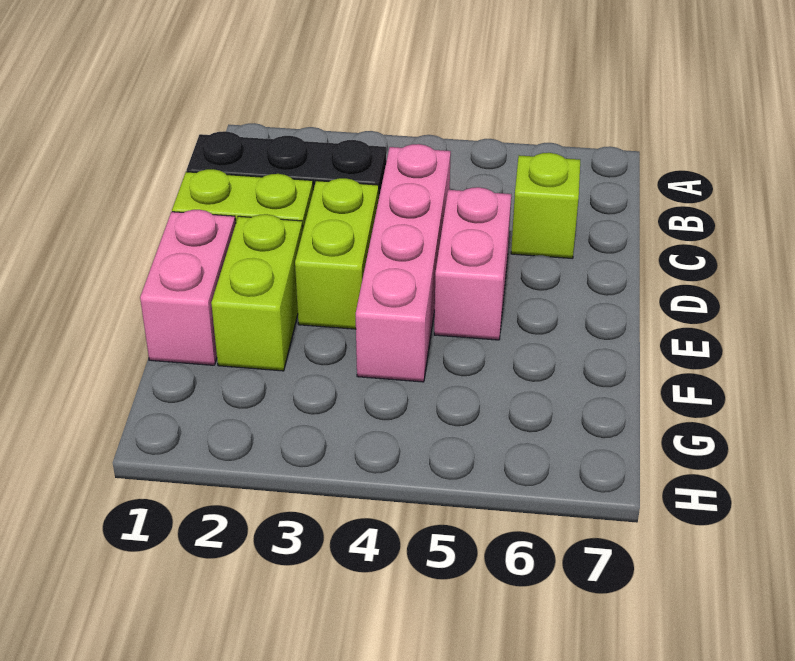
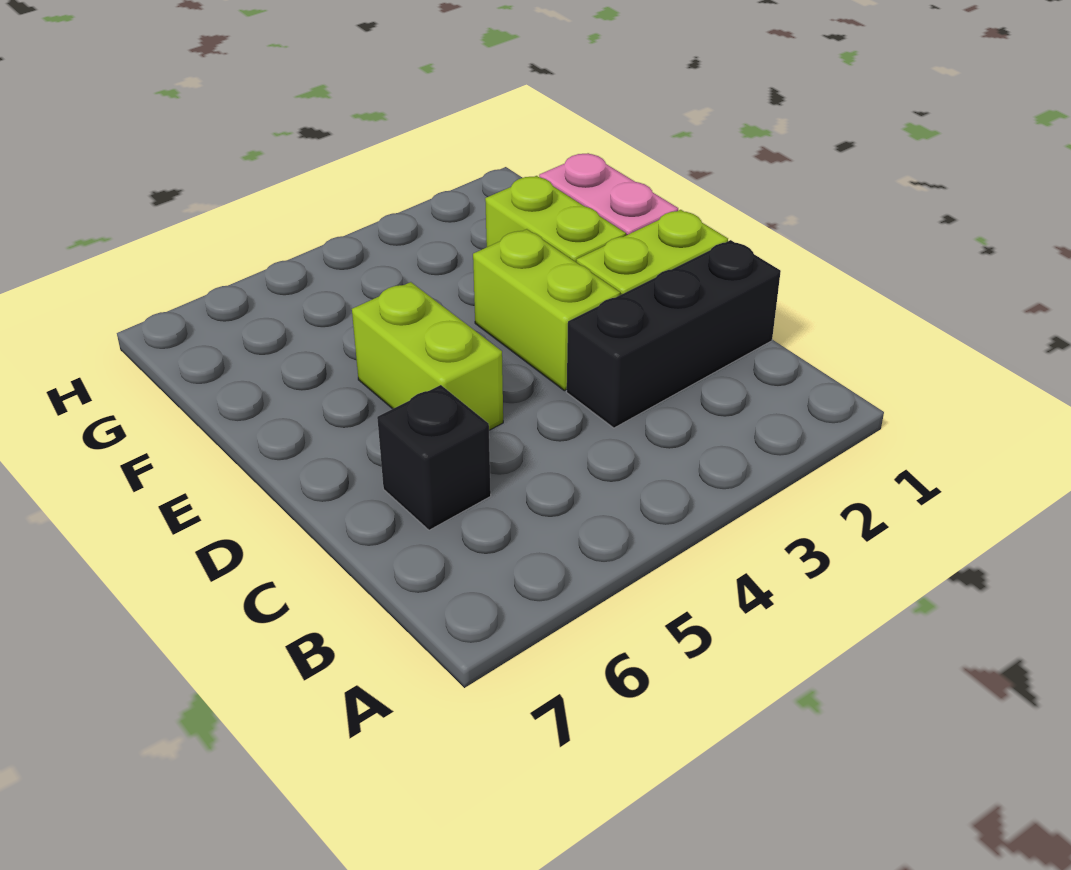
pink 1x4 brick [356,144,451,382] -> none
lime 1x1 brick [511,153,580,259] -> black 1x1 brick [377,385,491,530]
pink 1x2 brick [434,187,511,340] -> lime 1x2 brick [352,282,503,430]

